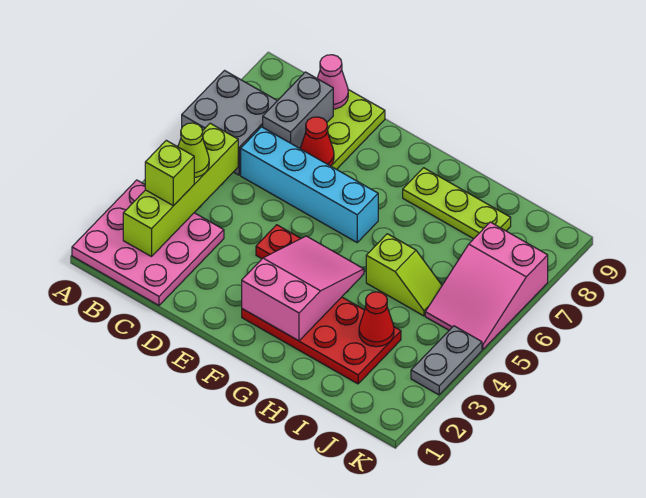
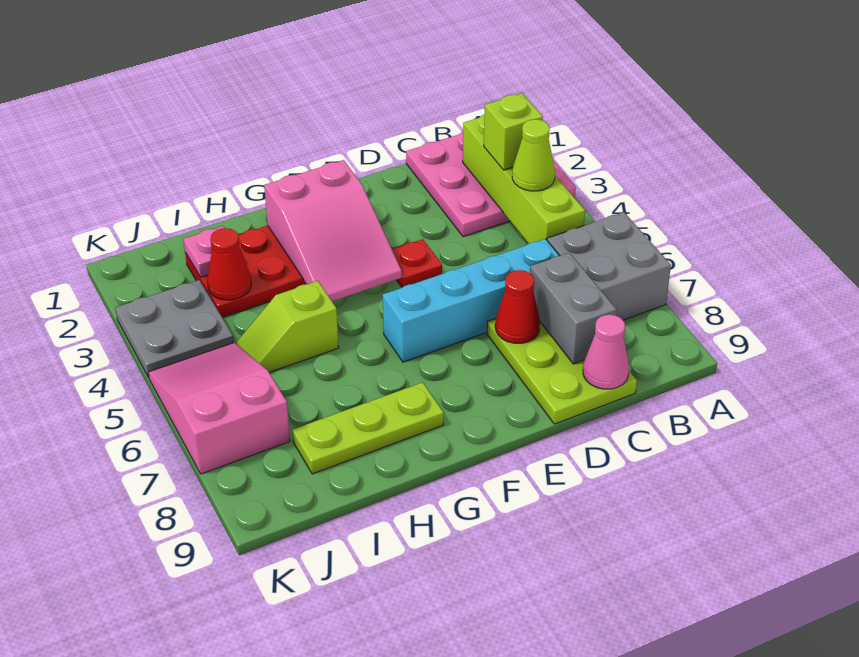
none -> pink 1x1 plate [184,226,224,277]
grey 1x2 plate [411,326,482,395] -> grey 2x2 plate [115,280,234,377]

